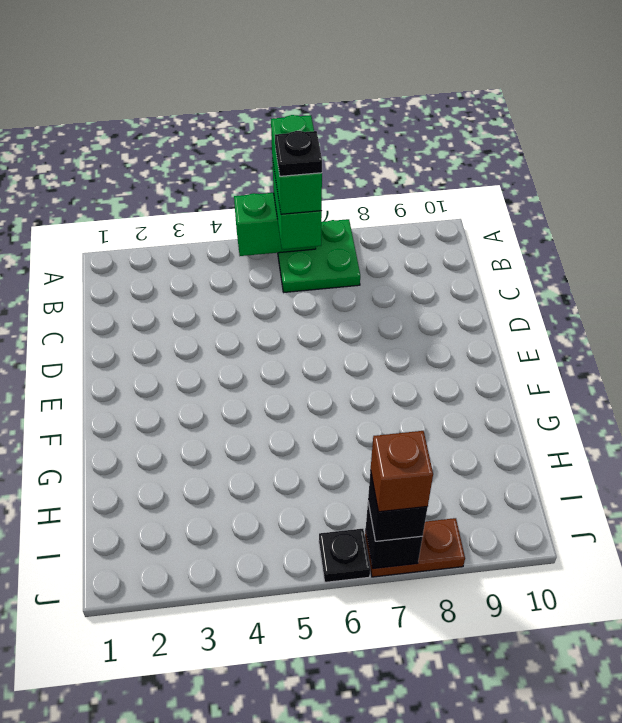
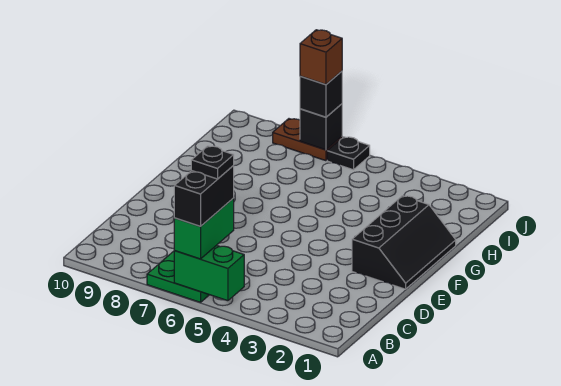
green 1x2 brick [271,115,322,214] -> black 1x2 brick [174,166,234,226]
none -> black 2x3 slope [352,196,456,289]

